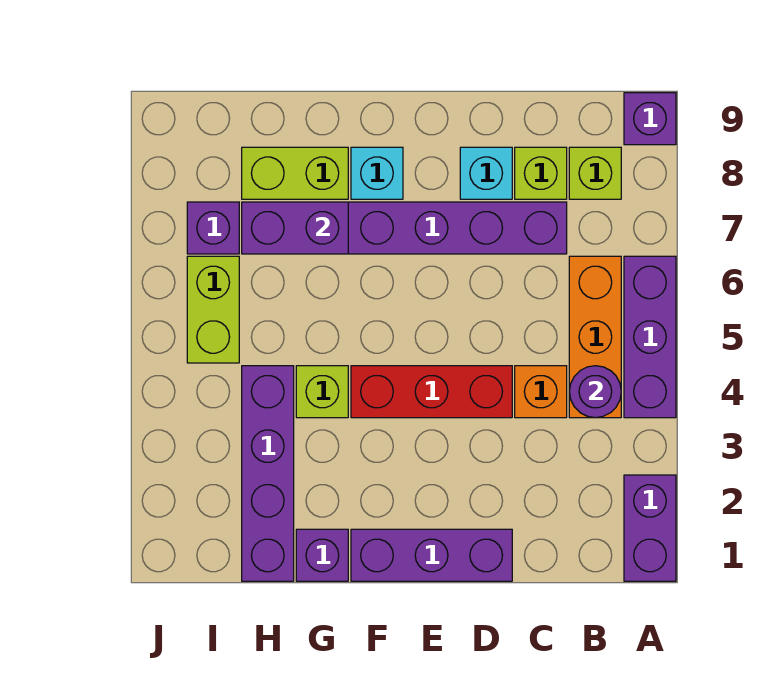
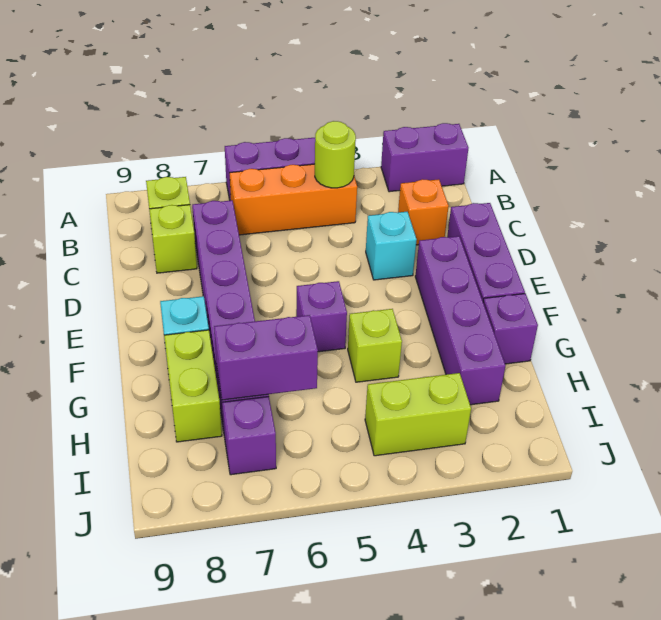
purple 1x1 brick [624,93,676,145] -> purple 1x1 brick moved to [296,281,347,352]
purple 1x1 round brick [569,366,621,418] -> lime 1x1 round brick [315,121,356,188]
orange 1x1 brick [515,366,567,418] -> orange 1x1 brick moved to [398,179,449,245]
red 1x3 brick [351,366,512,418] -> none
cyan 1x1 brick [460,147,512,199] -> cyan 1x1 brick moved to [366,212,417,280]
purple 1x2 brick [242,202,348,254] -> purple 1x2 brick turned to [214,315,318,400]
purple 1x4 brick [242,366,294,581] -> purple 1x4 brick turned to [415,236,506,405]
lime 1x2 brick [187,256,239,363] -> lime 1x2 brick moved to [365,373,471,456]

